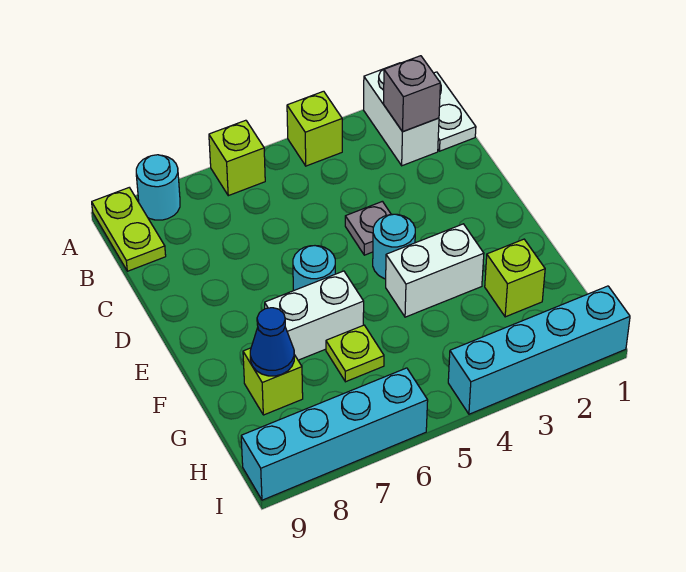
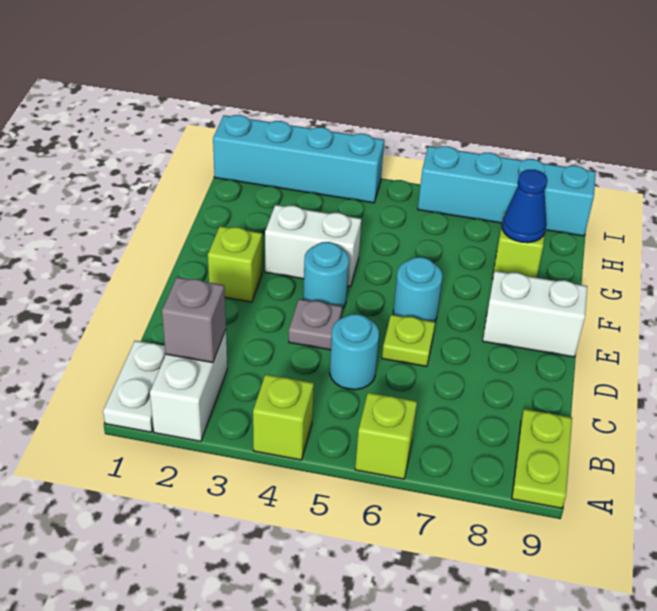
cyan 1x1 round brick [136,155,180,220] -> cyan 1x1 round brick moved to [330,314,379,390]
white 1x2 brick [265,271,364,360] -> white 1x2 brick moved to [483,271,587,357]
lime 1x1 brick [485,239,545,317] -> lime 1x1 brick moved to [208,226,262,302]
lime 1x1 plate [326,325,384,382] -> lime 1x1 plate moved to [382,315,435,367]

